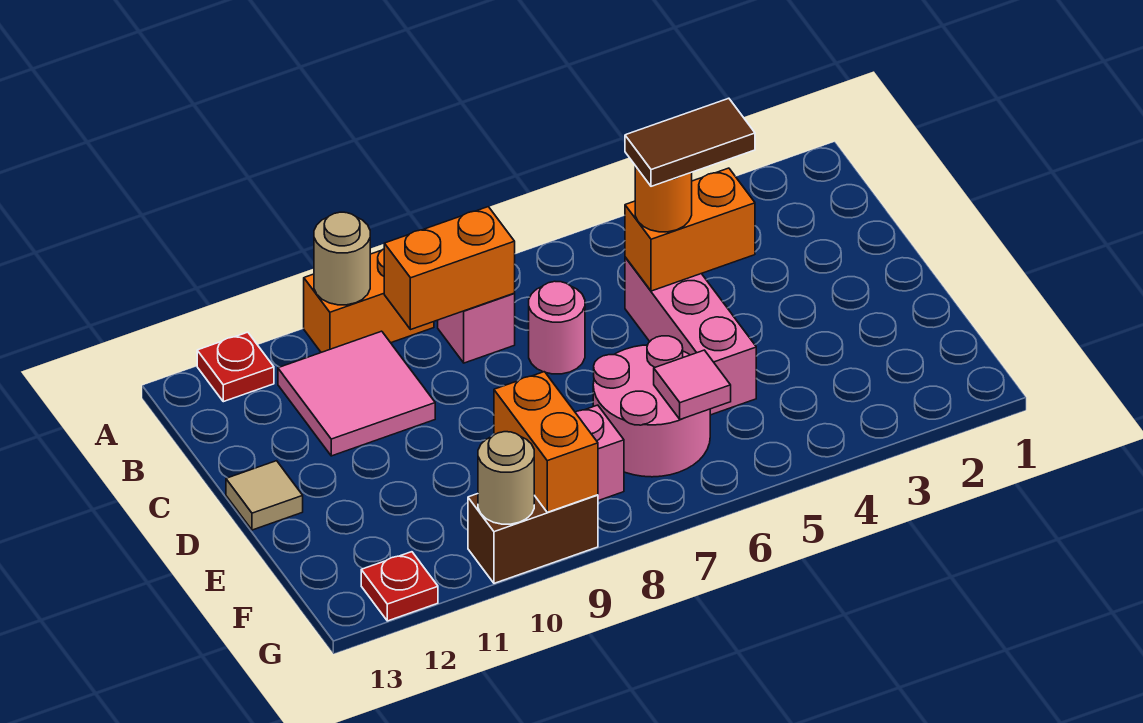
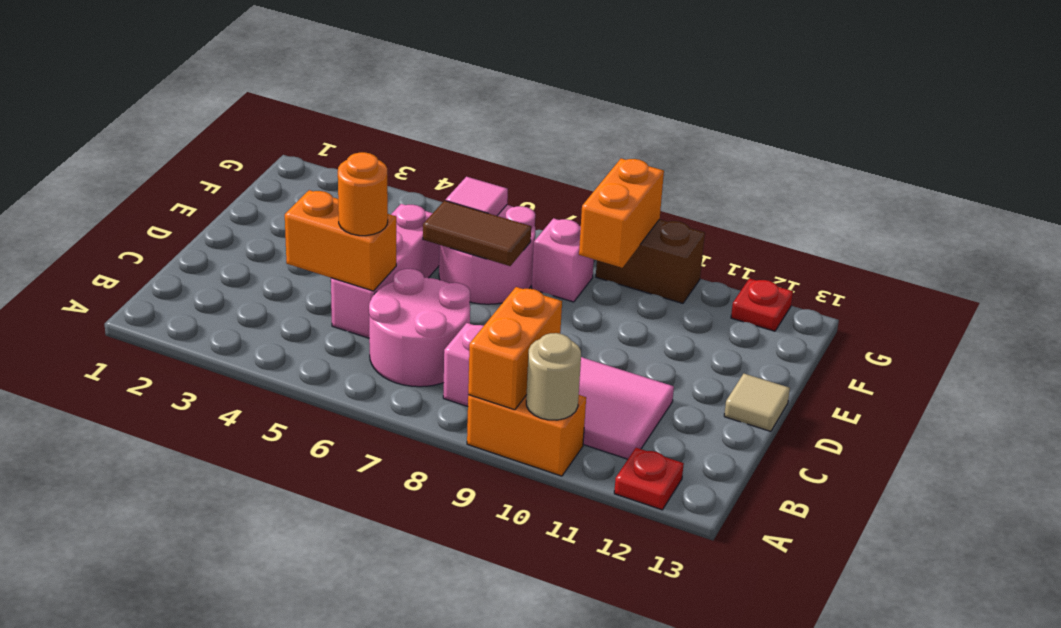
orange 1x2 brick [384,207,515,330] -> orange 1x2 brick turned to [468,287,562,410]
brown 1x2 tile [625,98,755,186] -> brown 1x2 tile moved to [423,200,531,266]
pink 1x1 round brick [529,281,585,374] -> pink 2x2 round brick [369,269,470,387]
tan 1x1 round brick [478,432,534,524] -> none

